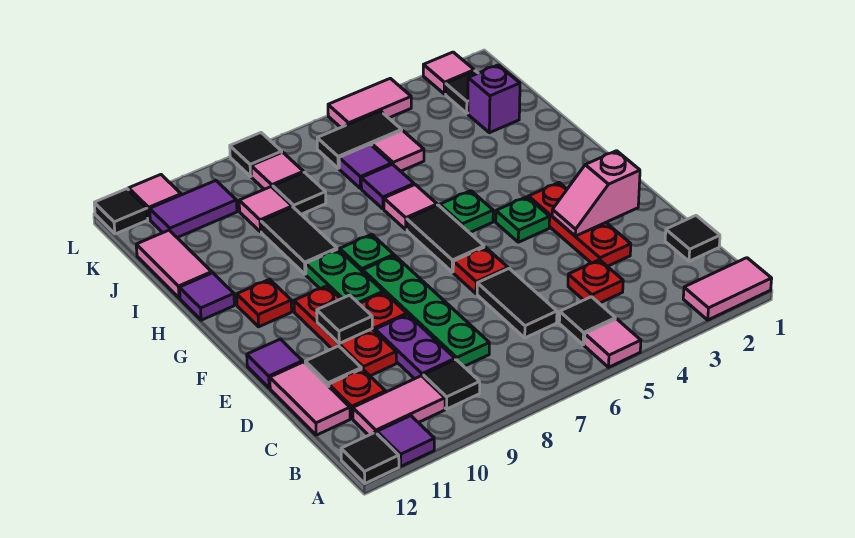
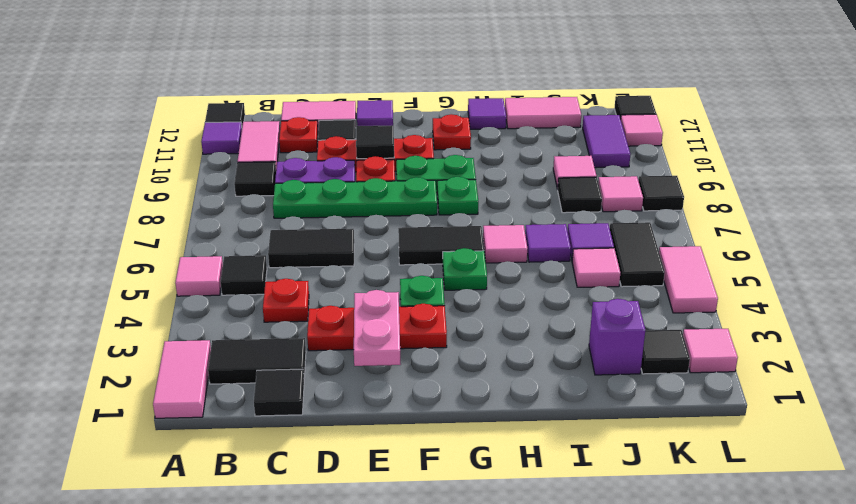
pink 1x2 slope [552,151,640,236] -> pink 1x2 plate [354,290,401,366]
red 1x1 plate [453,247,508,294] -> none
black 1x2 tile [261,207,337,274] -> black 1x2 tile moved to [208,338,306,384]

